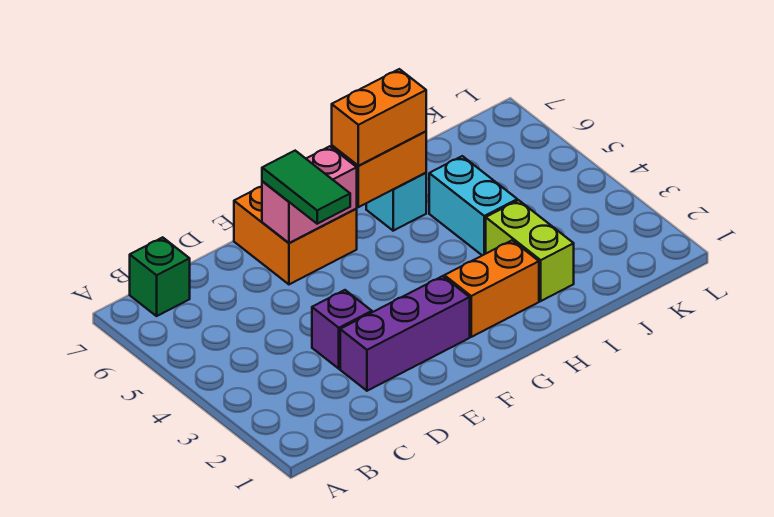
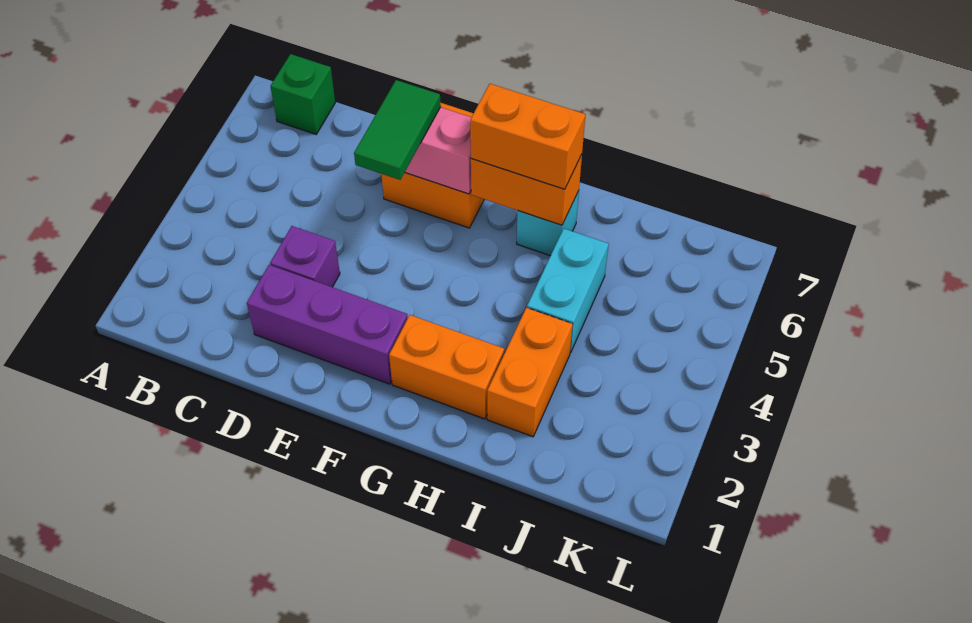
lime 1x2 brick [486,200,574,301] -> orange 1x2 brick [487,308,573,437]

